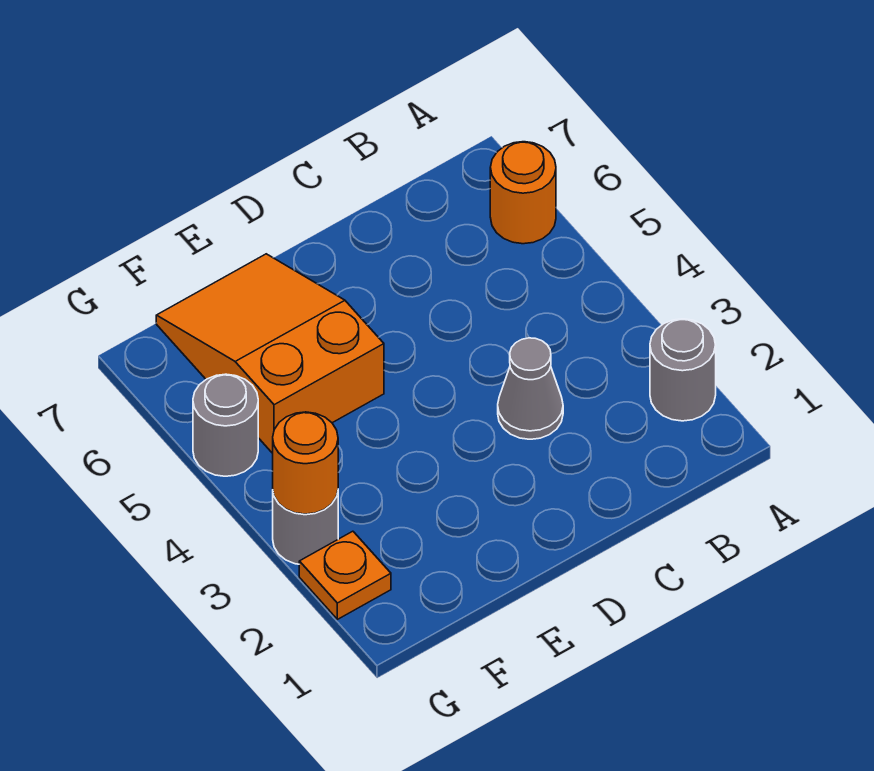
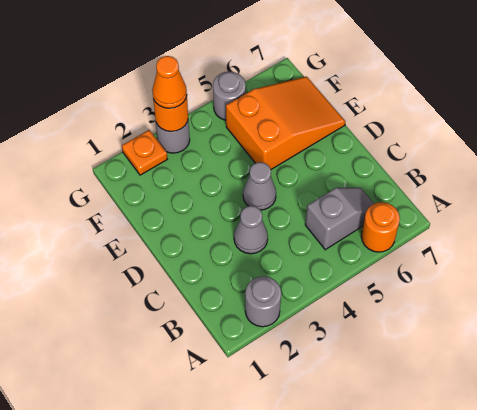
none -> grey 1x2 slope [305,188,374,250]
none -> grey 1x1 cone [243,162,276,210]
none -> orange 1x1 cone [152,56,187,108]

